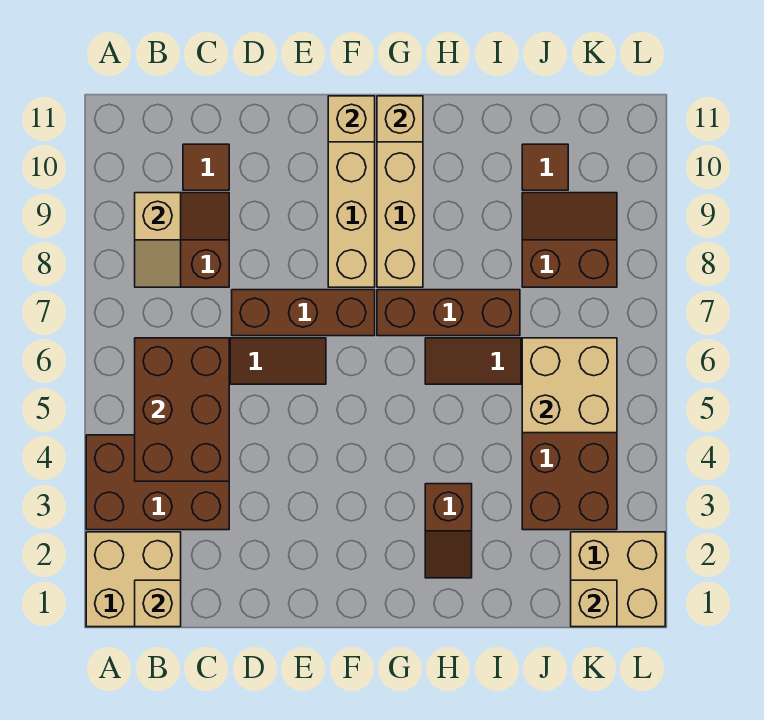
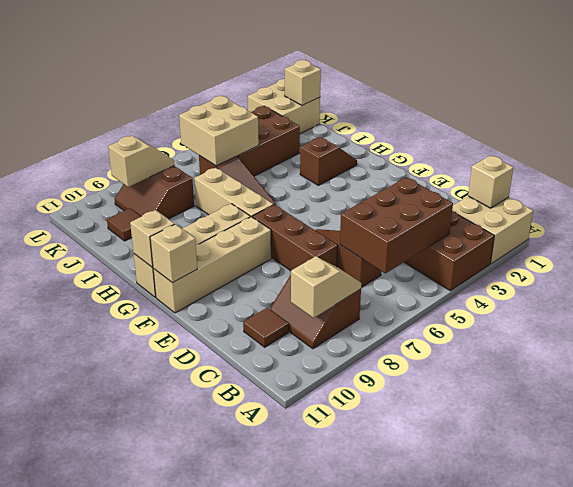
brown 1x3 brick [377,290,520,336] -> tan 1x3 brick [194,168,273,217]
none -> tan 1x2 slope [108,136,174,187]

